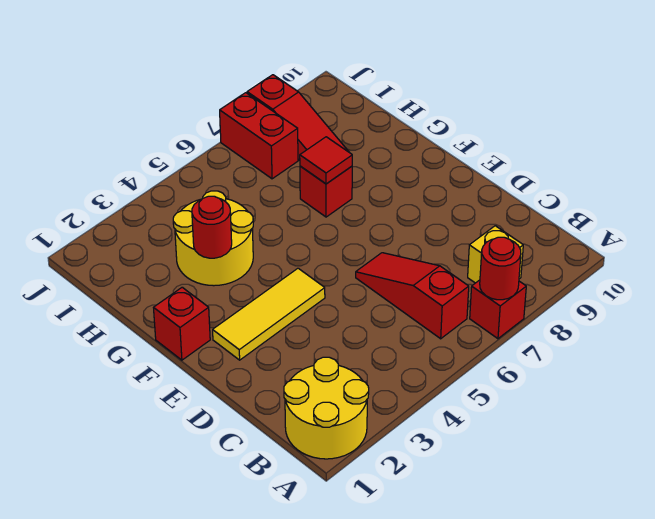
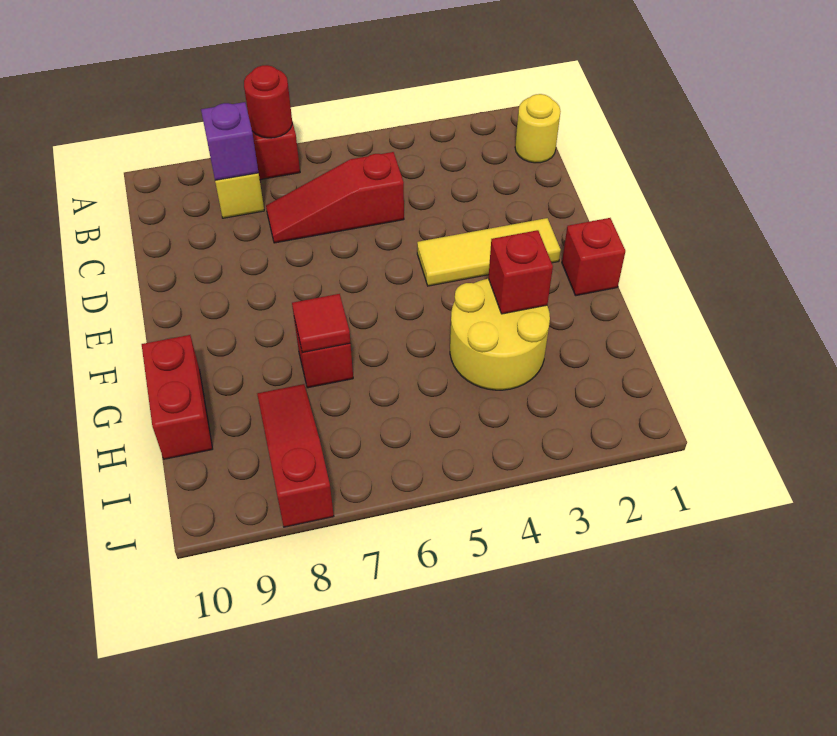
yellow 2x2 round brick [284,357,369,459] -> yellow 1x1 round brick [515,94,561,163]
red 1x3 slope [356,253,469,339] -> red 1x3 slope turned to [266,152,404,243]
none -> purple 1x1 brick [201,102,259,180]
red 1x1 round brick [192,196,232,258] -> red 1x1 brick [488,230,553,314]
red 1x2 brick [220,93,298,179] -> red 1x2 brick moved to [142,335,212,459]

